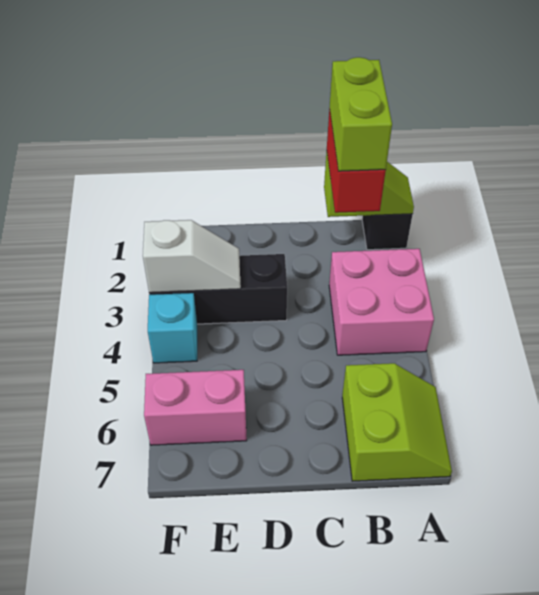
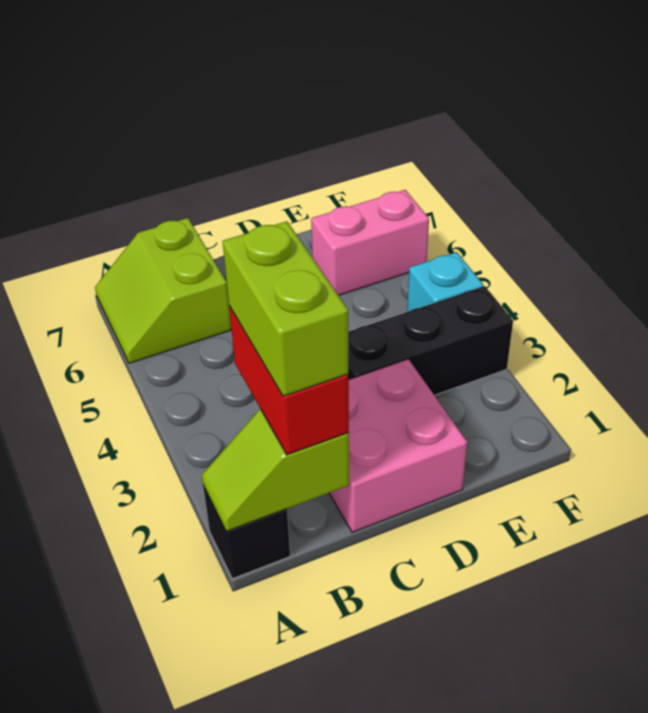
pink 2x2 brick [329,249,434,355] -> pink 2x2 brick moved to [329,359,467,532]
white 1x2 slope [143,220,241,293] -> none

